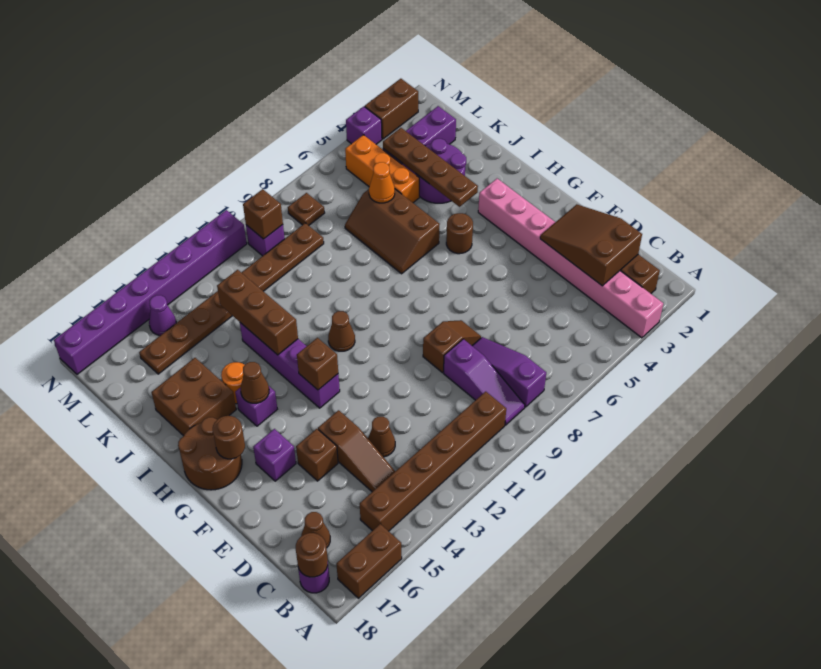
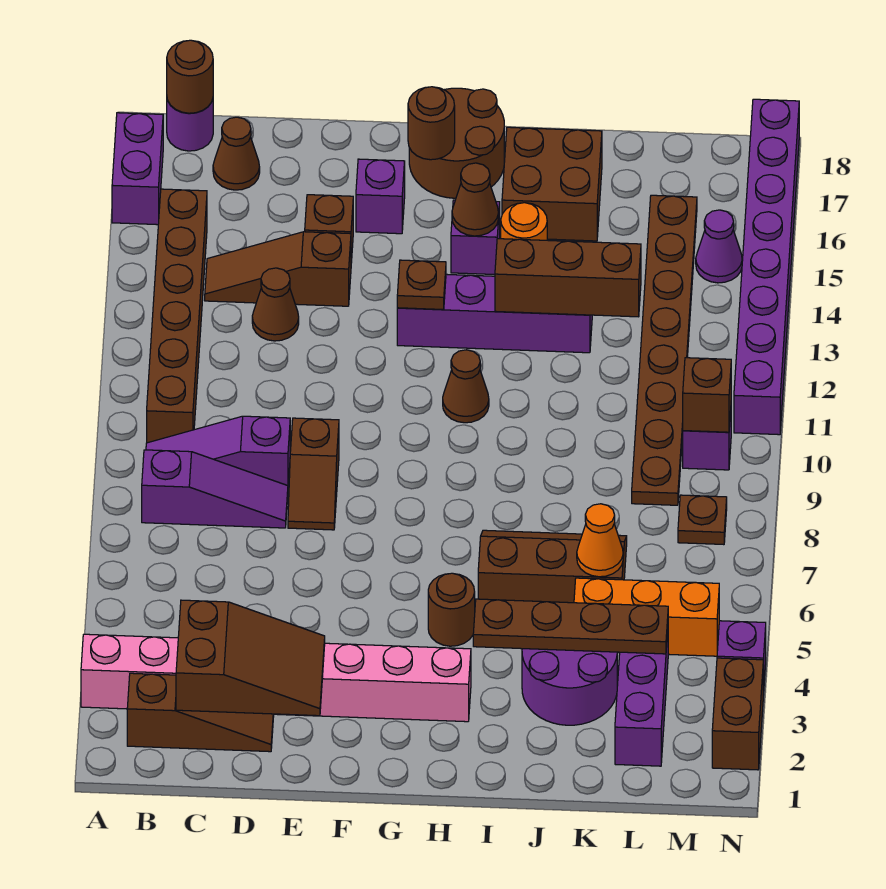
brown 1x2 brick [336,524,402,598] -> purple 1x2 brick [112,113,163,225]
brown 1x1 brick [297,338,338,390] -> brown 1x1 plate [397,260,446,310]

